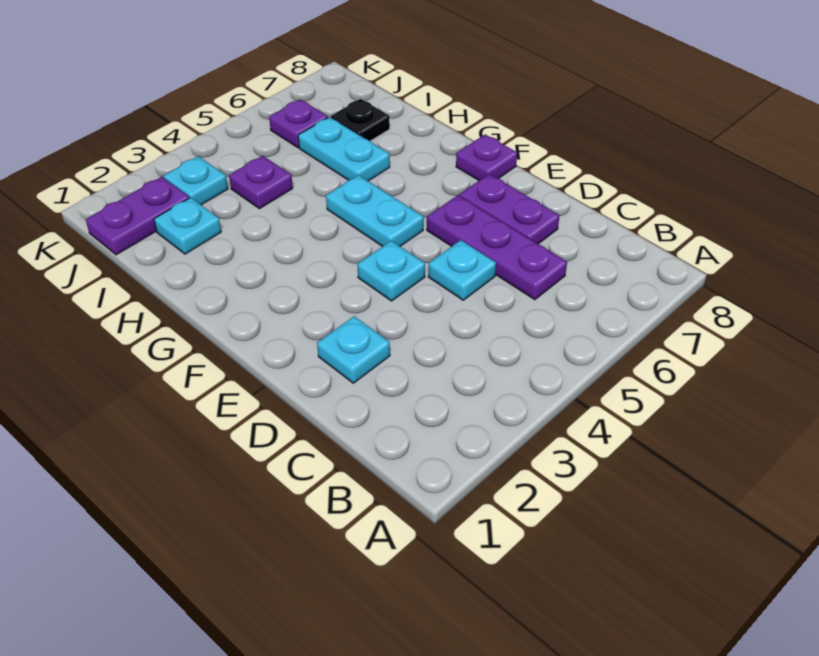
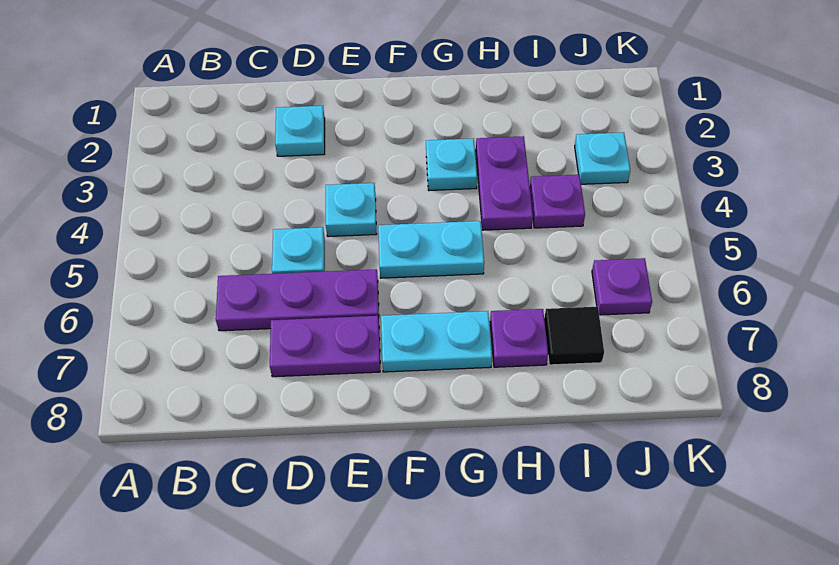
purple 1x1 plate [456,135,517,180] -> purple 1x1 plate moved to [490,309,548,367]
cyan 1x2 plate [298,117,390,181] -> cyan 1x2 plate moved to [381,311,492,372]
cyan 1x1 plate [154,198,221,254] -> cyan 1x1 plate moved to [426,138,477,191]
black 1x1 plate [331,99,390,141] -> black 1x1 tile [544,307,604,365]
purple 1x2 plate [86,177,189,255] -> purple 1x2 plate moved to [476,136,533,230]

